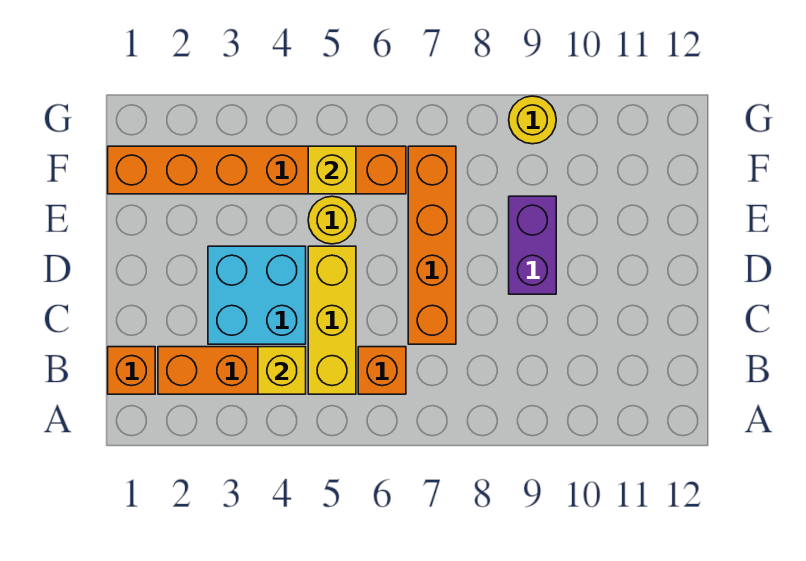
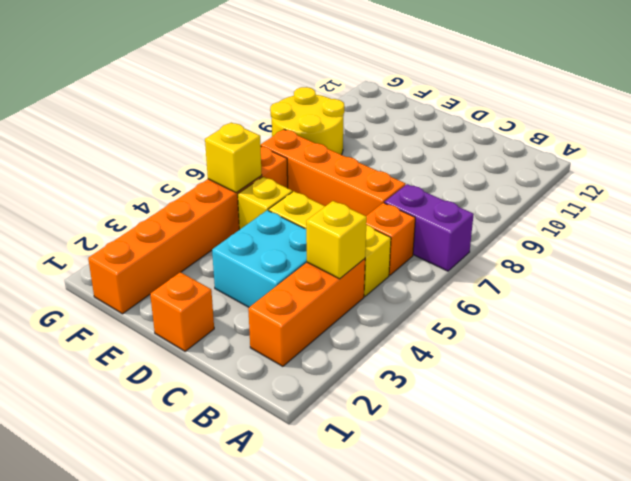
orange 1x1 brick [108,347,155,394] -> orange 1x1 brick moved to [150,272,214,351]
purple 1x2 brick [509,196,556,294] -> purple 1x2 brick moved to [384,184,474,271]
yellow 1x1 round brick [308,196,356,244] -> yellow 1x1 brick [238,177,292,230]
yellow 1x1 round brick [509,96,556,144] -> yellow 2x2 round brick [270,87,344,155]

